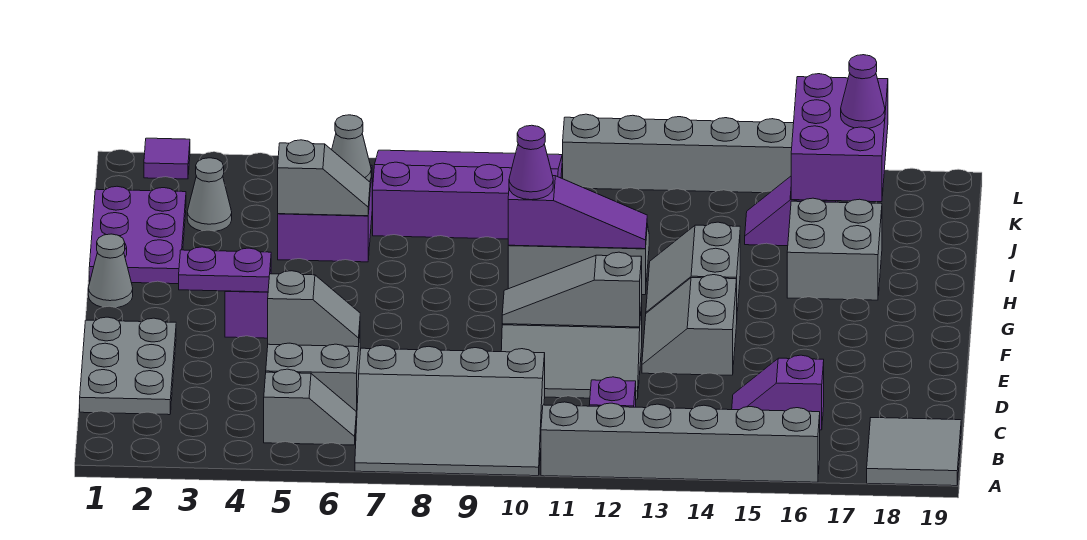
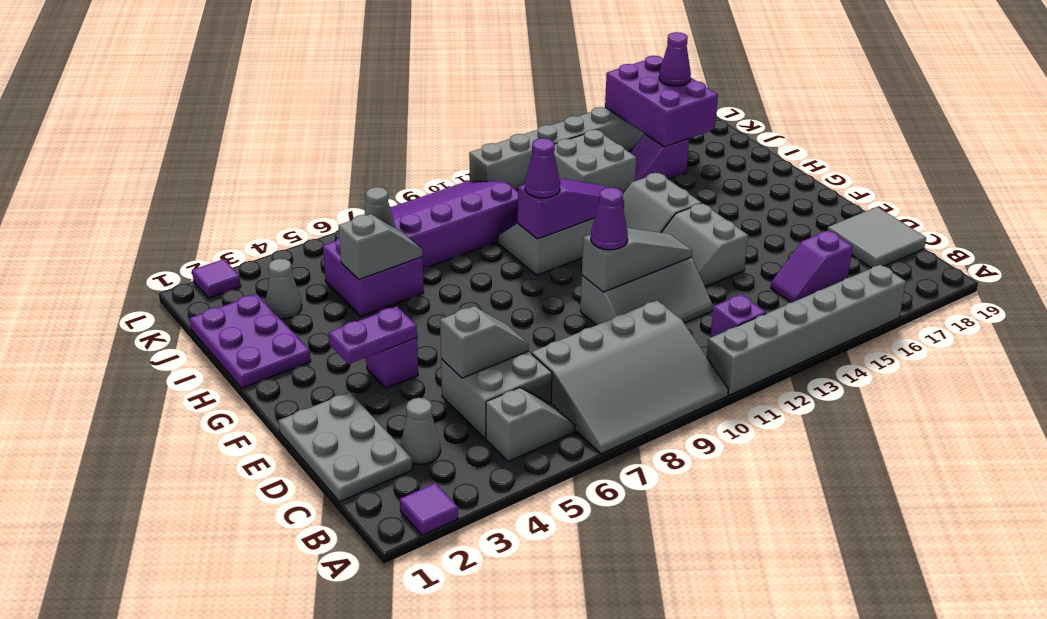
none -> purple 1x1 tile [400,483,458,535]
grey 2x2 tile [867,418,961,486] -> grey 2x2 tile moved to [827,207,926,268]
grey 1x3 slope [502,252,642,327] -> grey 1x3 slope turned to [582,228,692,292]
none -> purple 1x1 cone [591,187,628,250]
grey 1x1 cone [88,234,133,308] -> grey 1x1 cone moved to [401,398,441,464]
grey 2x2 brick [787,198,882,300] -> grey 2x2 brick moved to [554,130,636,194]

